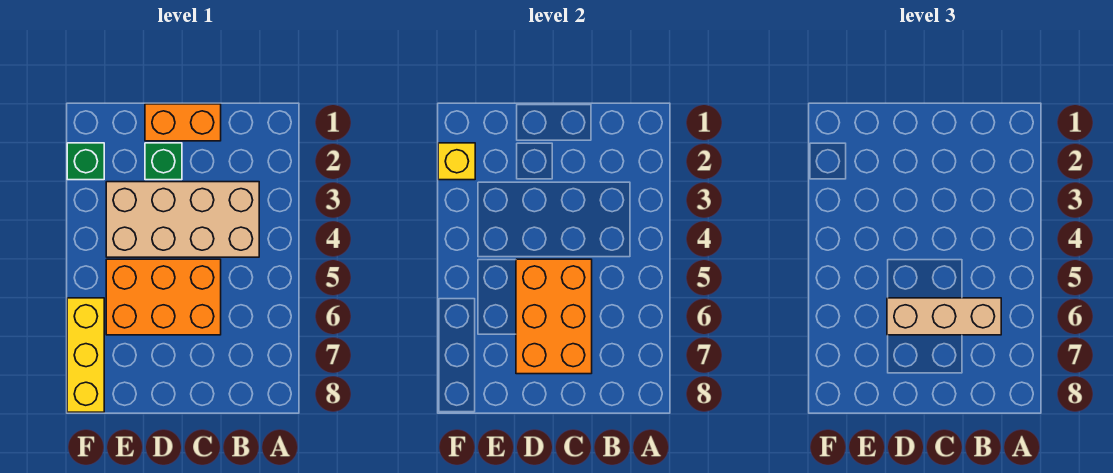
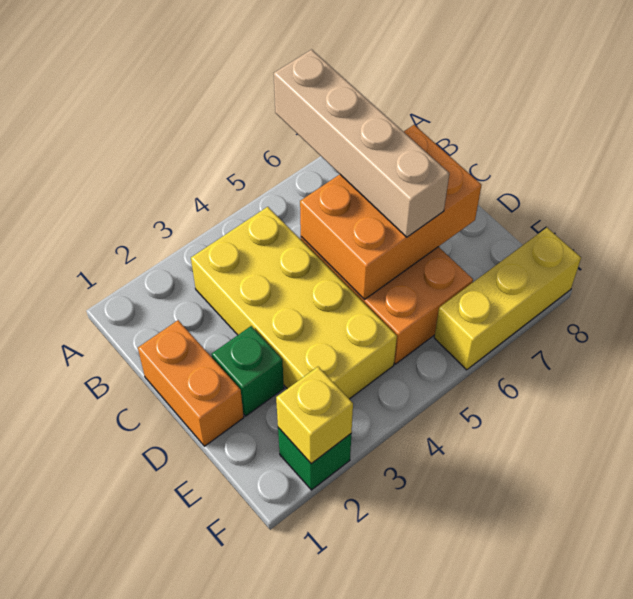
tan 2x4 brick [106,182,259,257] -> yellow 2x4 brick [191,207,397,399]
tan 1x3 brick [887,298,1001,335] -> tan 1x4 brick [274,50,449,237]

